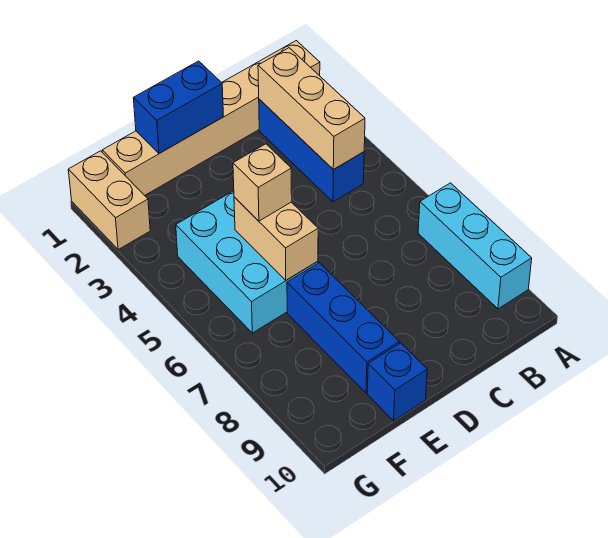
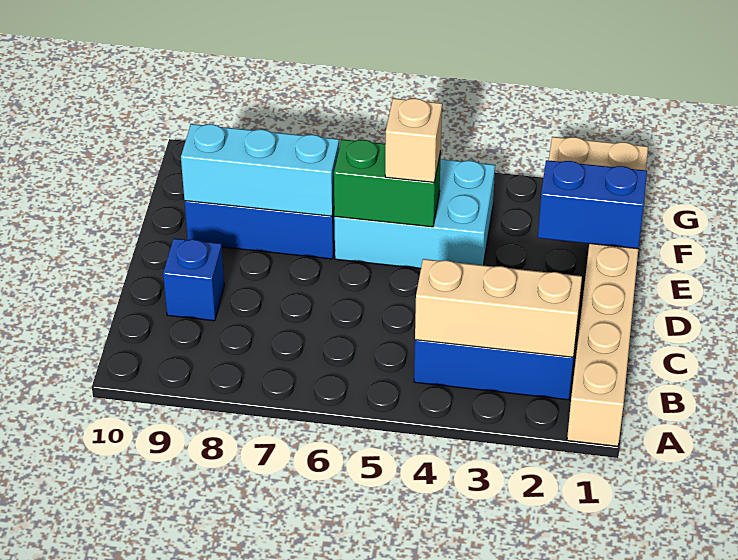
cyan 1x3 brick [418,183,532,309] -> cyan 1x3 brick moved to [181,124,339,216]
blue 1x2 brick [134,61,223,153] -> blue 1x2 brick turned to [538,160,647,249]
tan 1x2 brick [234,197,318,280] -> green 1x2 brick [334,139,441,227]
blue 1x1 brick [367,343,427,421] -> blue 1x1 brick moved to [163,238,224,321]

